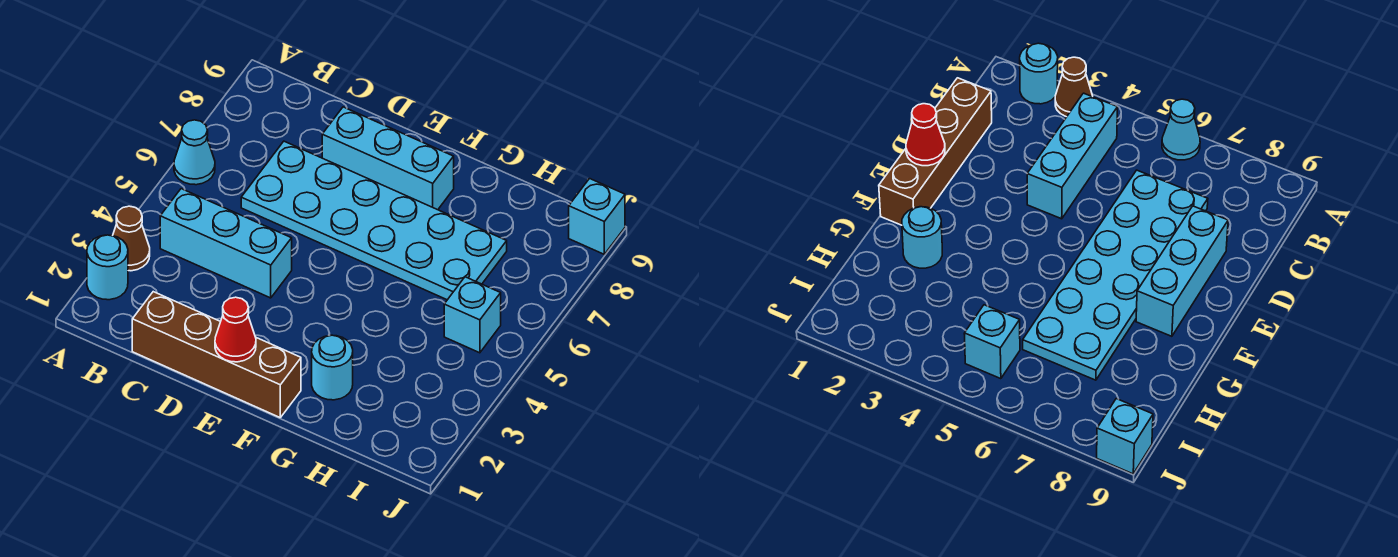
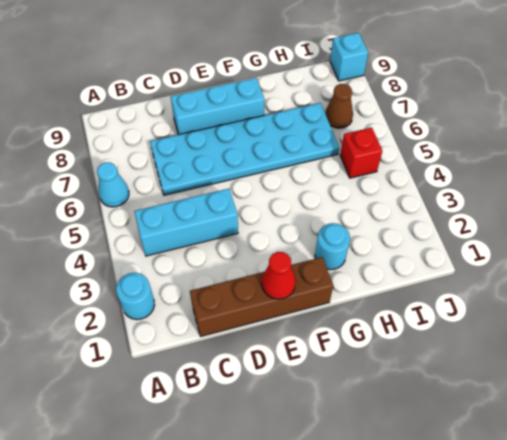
brown 1x1 cone [113,206,150,271] -> brown 1x1 cone moved to [325,84,353,128]
cyan 1x1 brick [444,277,501,353] -> red 1x1 brick [340,128,382,178]

